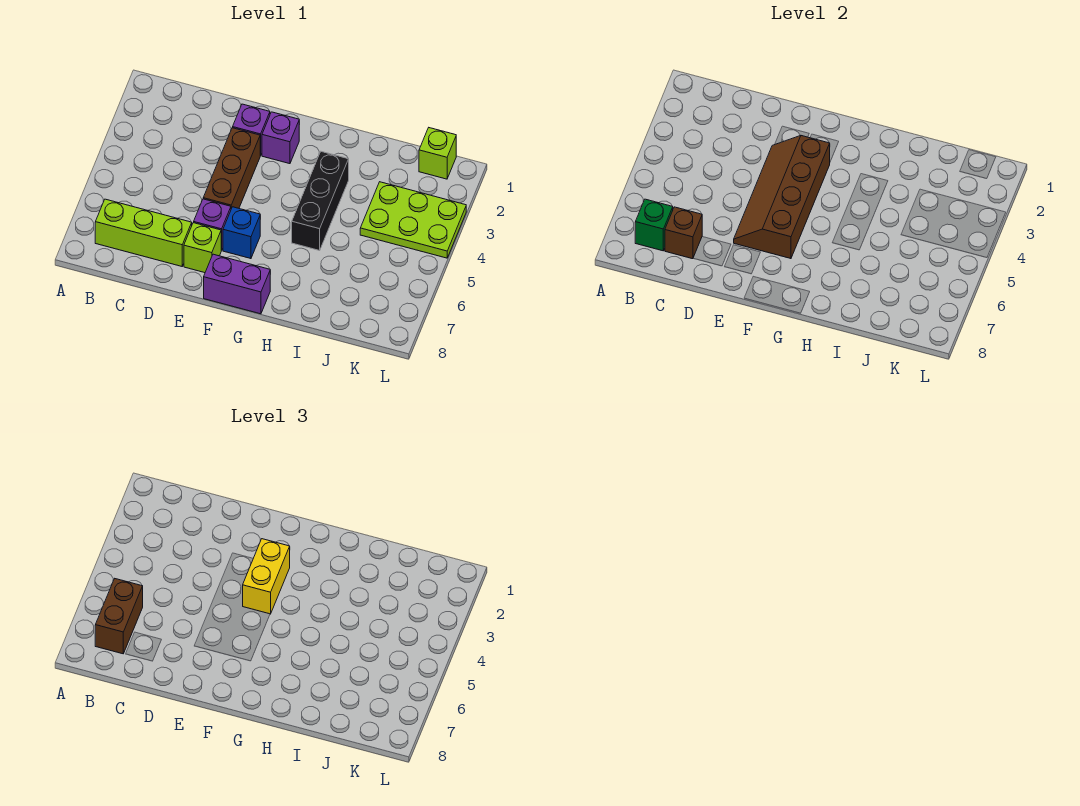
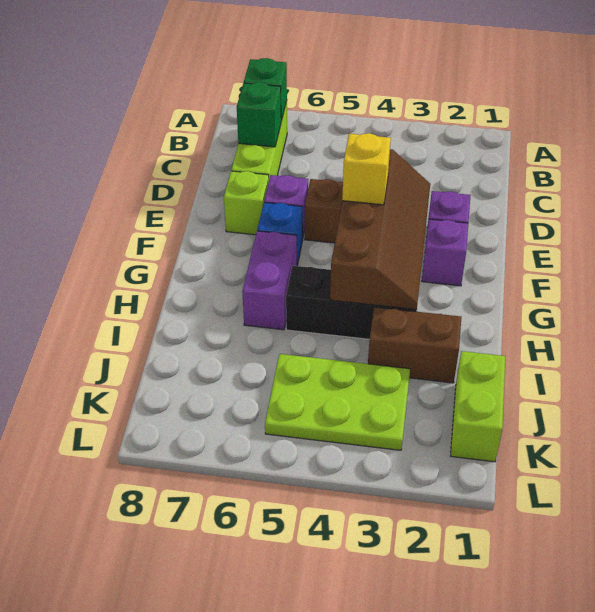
brown 1x2 brick [95,579,143,654] -> brown 1x2 brick moved to [368,307,461,383]
brown 1x1 brick [665,207,702,259] -> green 1x1 brick [237,82,281,147]
brown 2x4 slope [734,136,830,259] -> brown 2x4 slope turned to [330,149,430,310]
yellow 1x2 brick [243,539,290,614] -> yellow 1x1 brick [342,133,391,205]
purple 1x2 brick [204,254,270,314] -> purple 1x2 brick moved to [242,231,297,330]
lime 2x3 plate [360,182,466,258] -> lime 2x3 plate turned to [265,354,410,450]
lime 1x1 brick [419,128,456,179] -> lime 1x2 brick [451,351,505,462]

